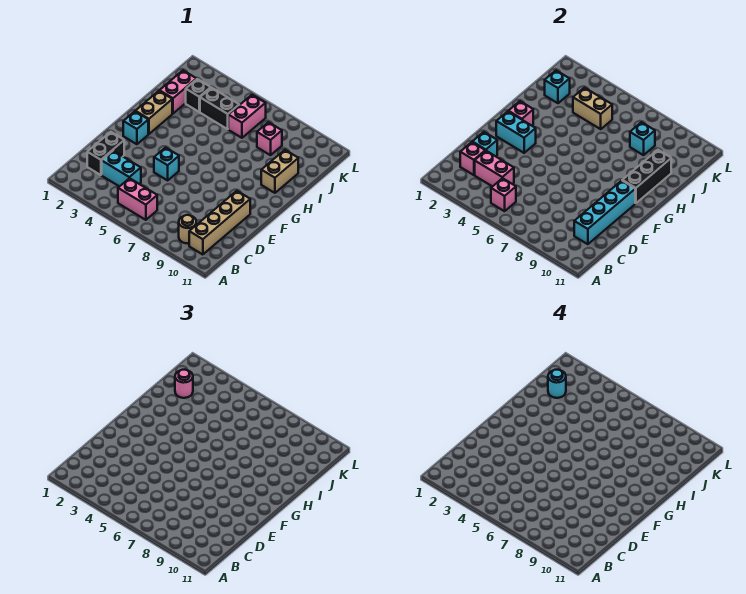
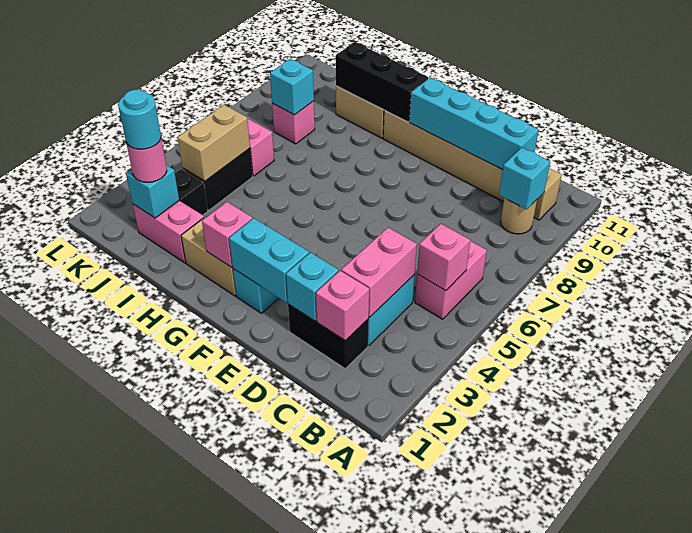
tan 1x4 brick [189,191,250,255] -> tan 1x6 brick [383,110,562,220]
cyan 1x1 brick [154,148,179,180] -> cyan 1x1 brick moved to [499,148,550,209]
cyan 1x2 brick [496,111,536,153] -> cyan 1x2 brick turned to [229,218,309,303]

